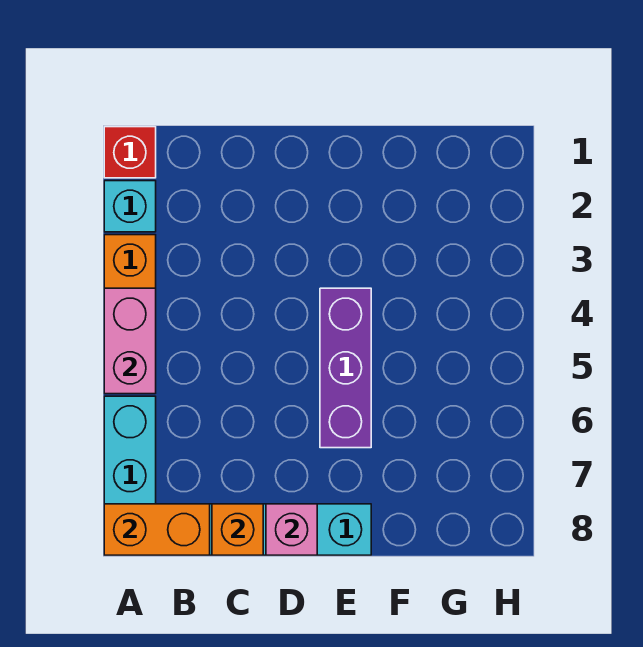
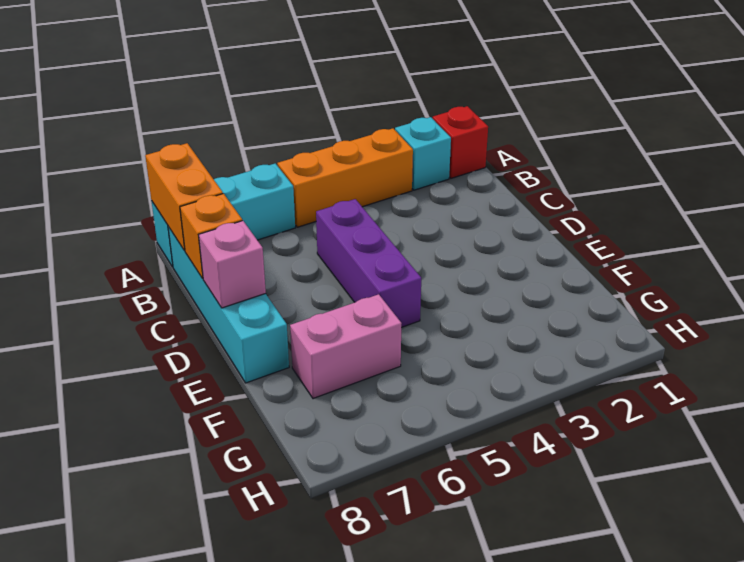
pink 1x2 brick [104,288,156,394] -> pink 1x2 brick moved to [290,294,402,399]
purple 1x3 brick [320,288,371,448] -> purple 1x3 brick turned to [316,199,421,328]

